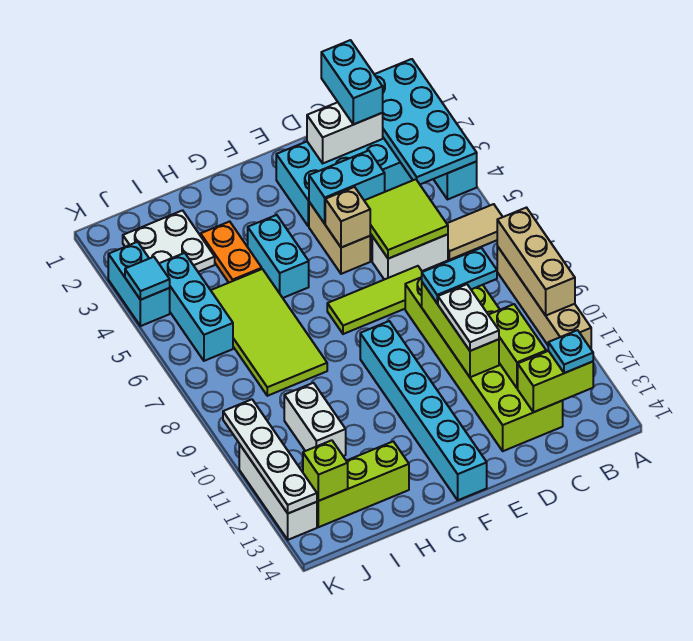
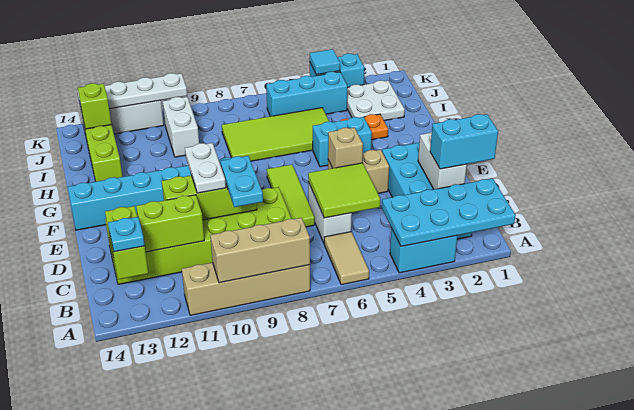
cyan 1x2 brick [309,151,385,224] -> none
white 1x2 plate [438,284,499,351] -> white 1x2 plate turned to [185,143,226,193]
white 1x2 brick [284,383,346,456] -> white 1x2 brick turned to [163,97,199,157]

